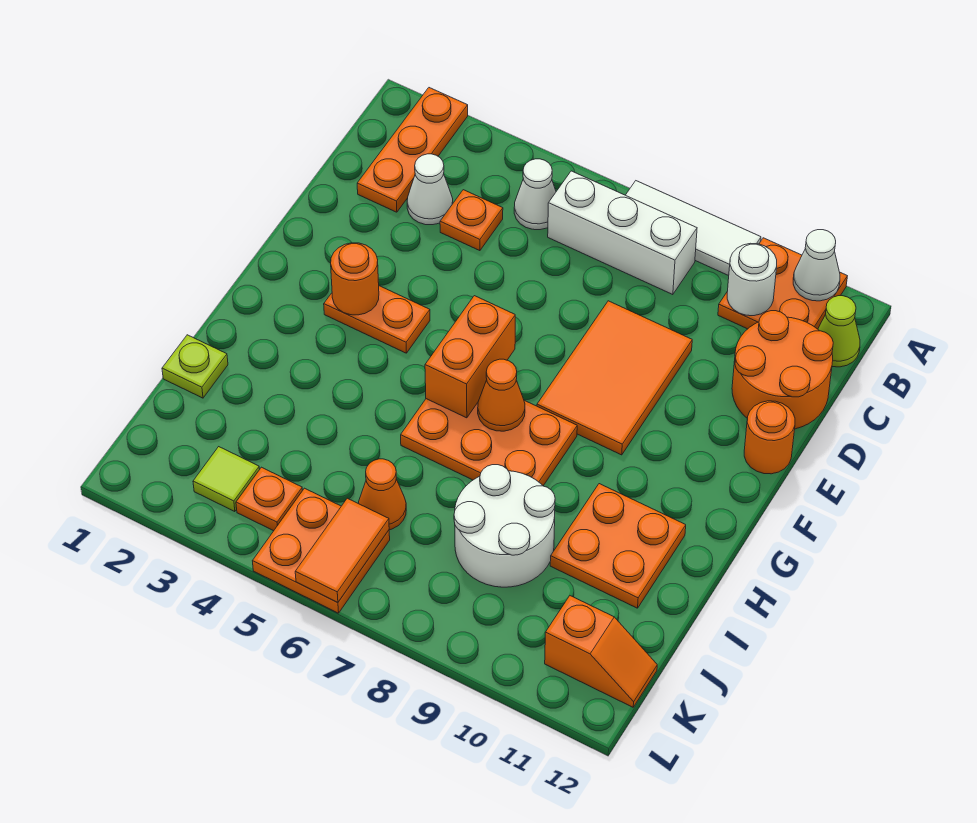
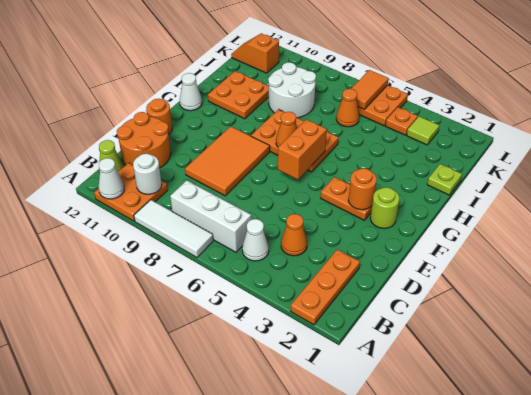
white 1x1 cone [407,154,453,225] -> white 1x1 cone moved to [180,73,202,111]
orange 1x1 plate [440,190,503,251] -> orange 1x1 cone [281,214,307,256]
none -> lime 1x1 round brick [370,187,399,228]

